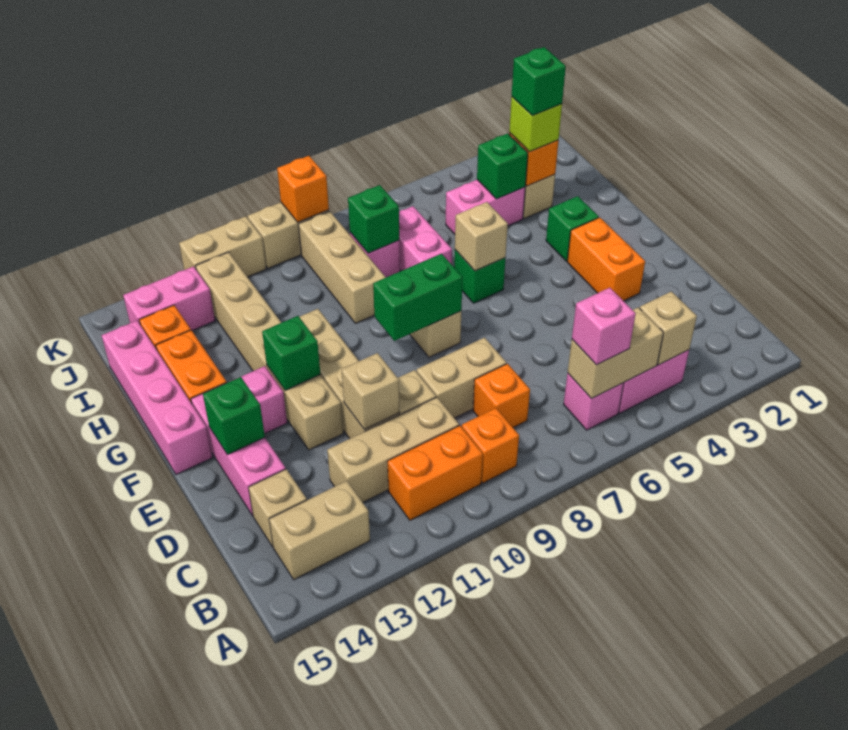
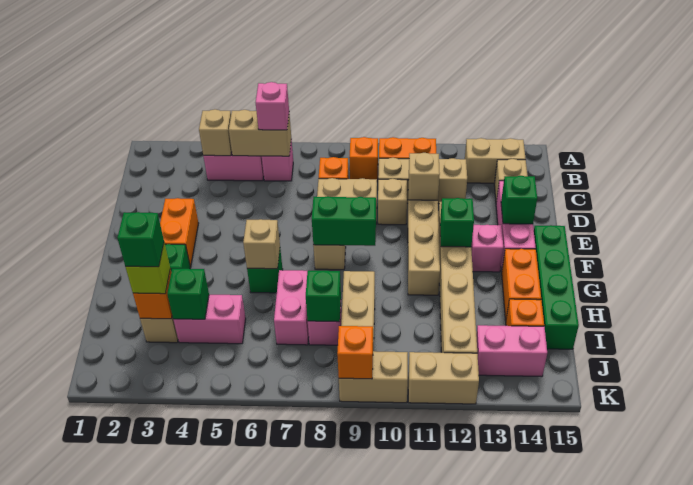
pink 1x4 brick [101,321,213,475] -> green 1x4 brick [534,225,579,349]

